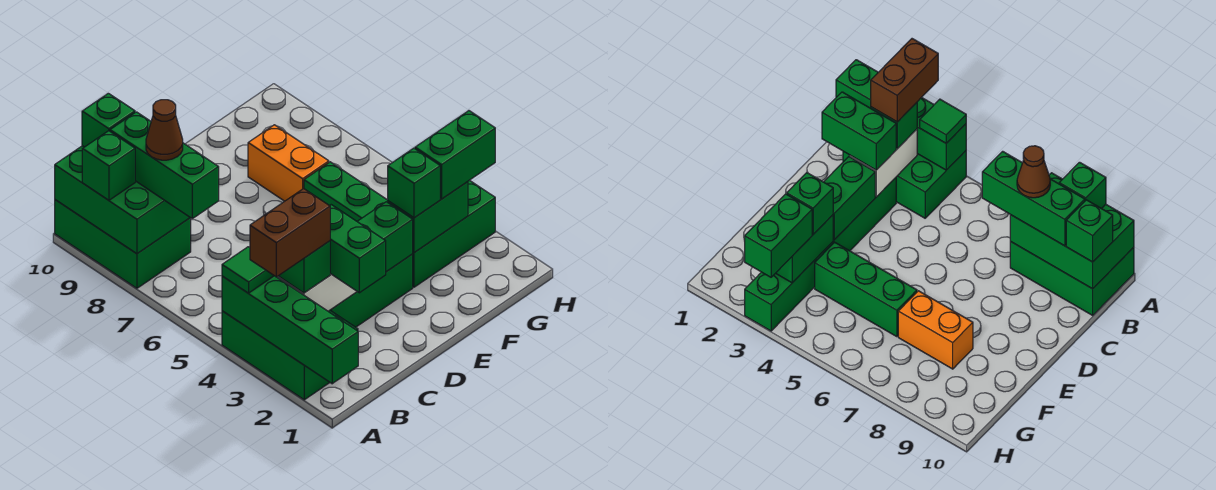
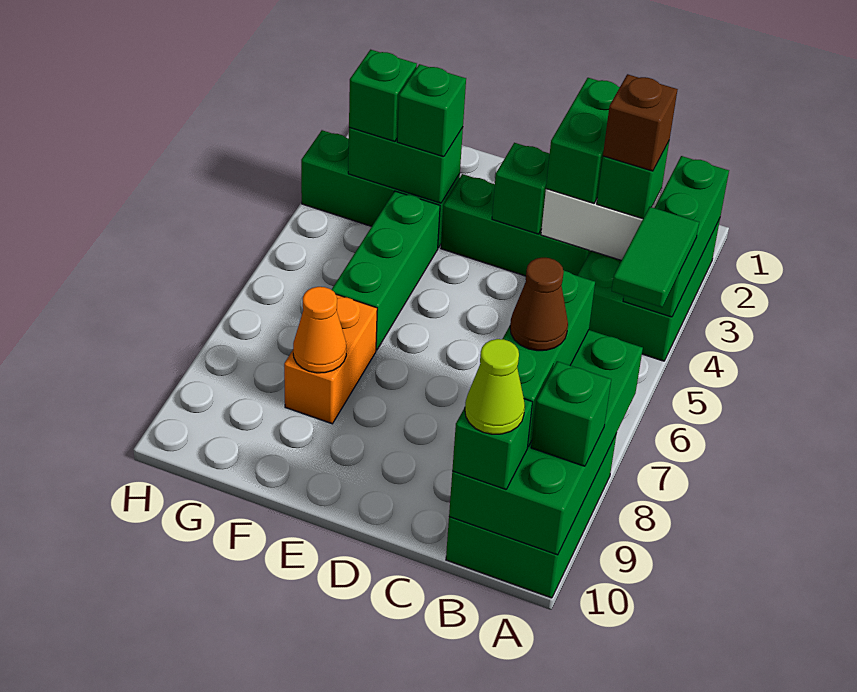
green 1x4 brick [222,276,358,384] -> green 1x3 brick [623,156,729,317]
brown 1x2 brick [250,189,330,277] -> brown 1x1 brick [603,74,678,171]
green 1x1 tile [222,247,274,293] -> green 1x2 tile [612,207,699,307]
green 2x3 brick [55,146,190,254] -> green 2x4 brick [449,330,643,555]
none -> lime 1x1 cone [465,339,525,434]
green 1x2 brick [357,202,413,272] -> green 1x1 brick [492,143,550,234]
none -> orange 1x1 cone [293,287,346,373]
green 1x2 brick [415,111,495,199] -> green 1x1 brick [349,50,417,141]

